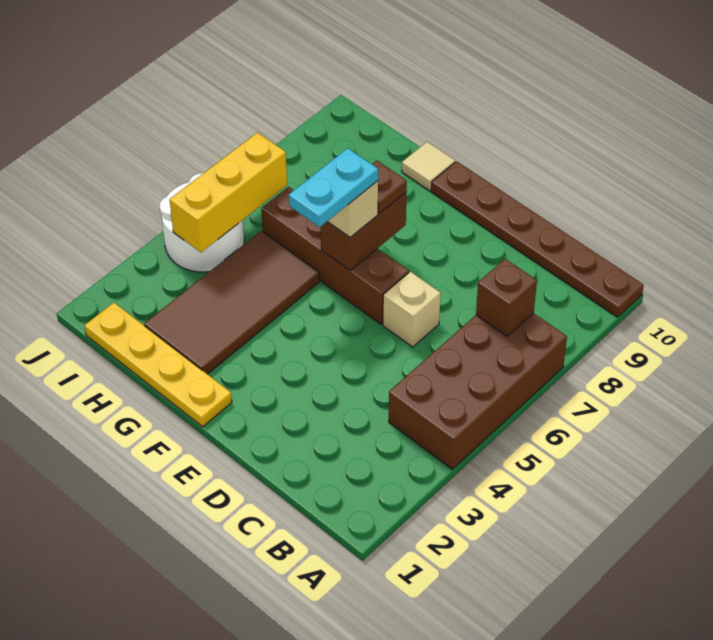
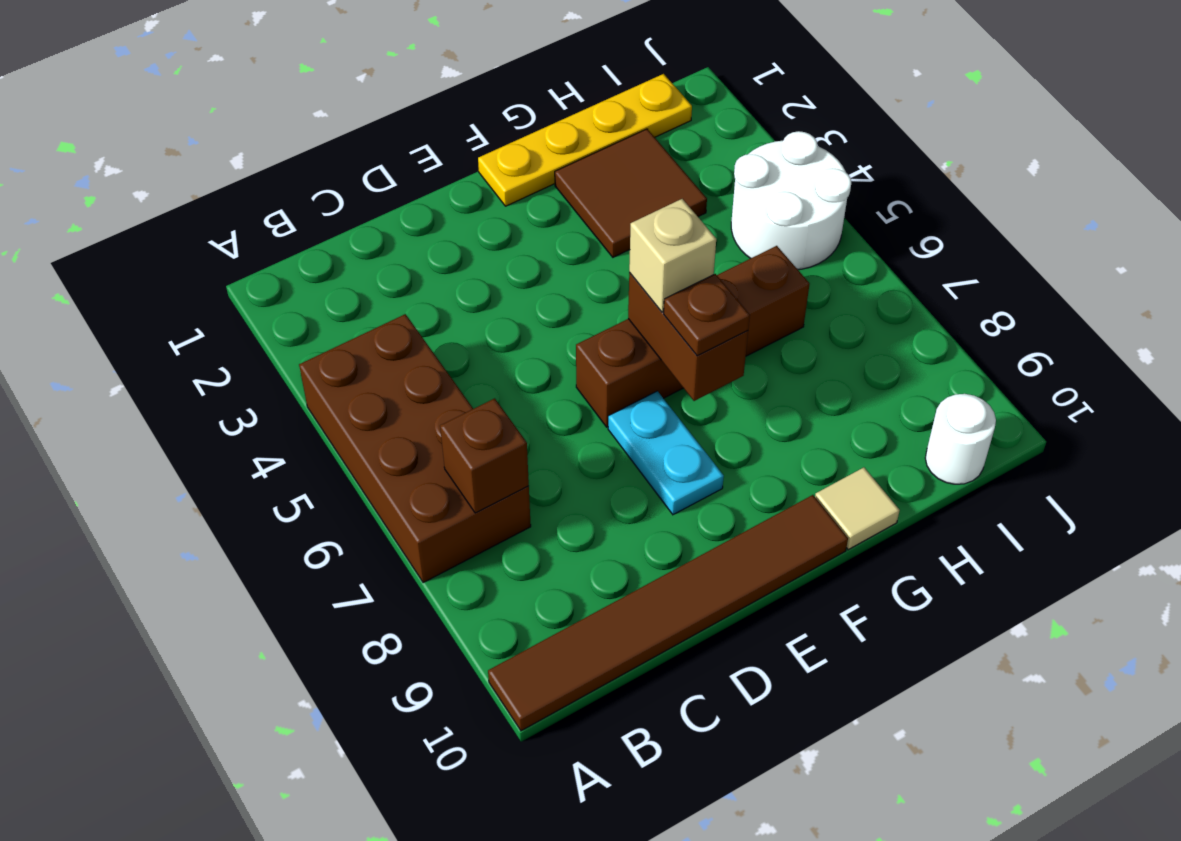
brown 1x6 plate [431,161,644,317] -> brown 1x6 tile [488,495,848,731]
tan 1x1 brick [383,272,441,347] -> none
cyan 1x2 plate [289,148,378,227] -> cyan 1x2 plate moved to [608,391,724,515]
brown 2x4 tile [144,231,319,374] -> brown 2x2 tile [555,129,707,257]
yellow 1x3 brick [170,132,287,252] -> none
none -> white 1x1 round brick [925,394,996,484]

